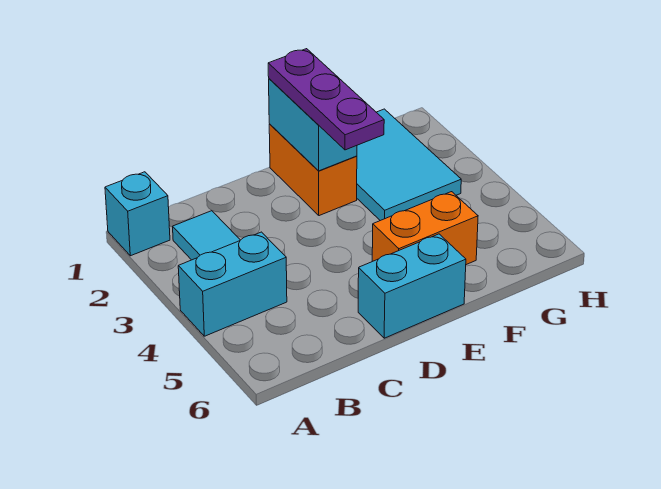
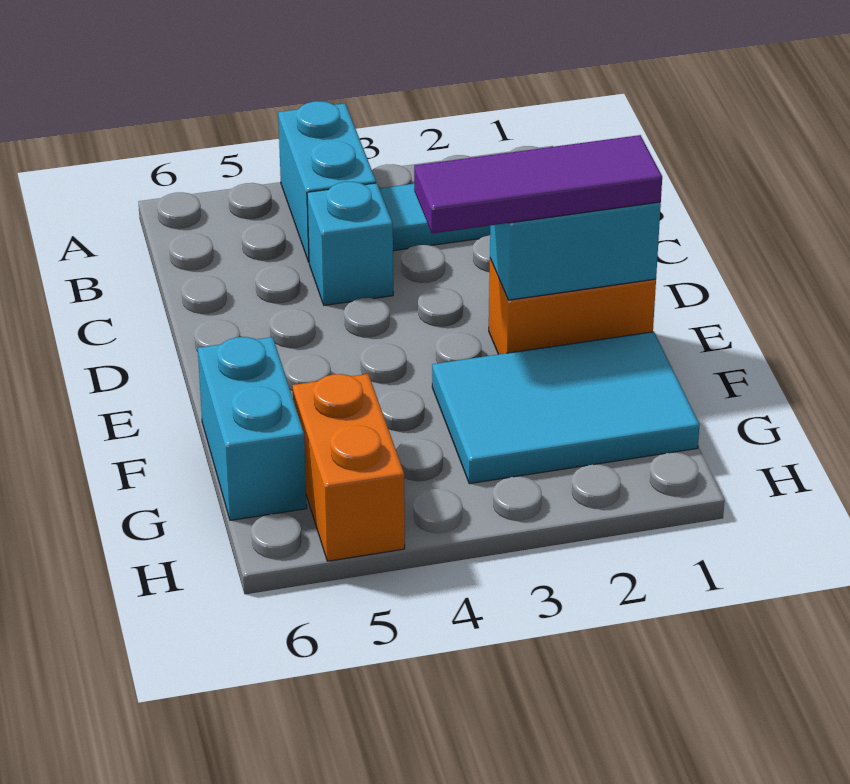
cyan 1x1 brick [105,172,170,256] -> cyan 1x1 brick moved to [307,182,393,305]
cyan 1x2 brick [358,234,466,338] -> cyan 1x2 brick moved to [198,337,307,520]
purple 1x3 plate [268,49,384,150] -> purple 1x3 tile [414,135,662,234]
orange 1x2 brick [372,192,478,265] -> orange 1x2 brick moved to [292,374,405,561]

